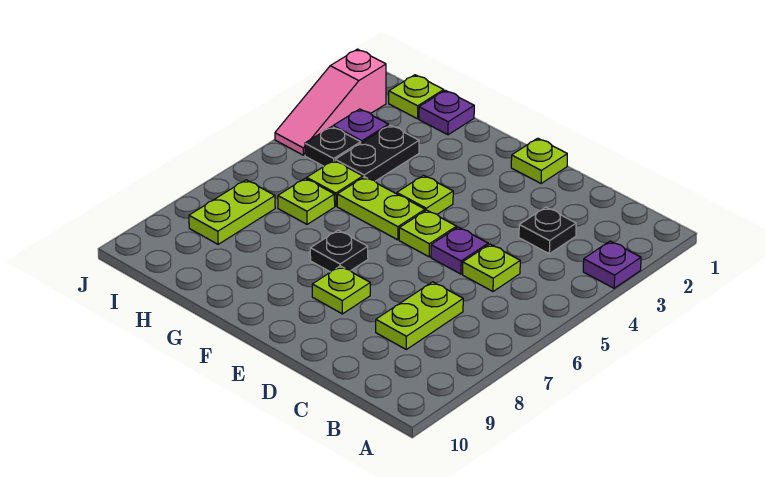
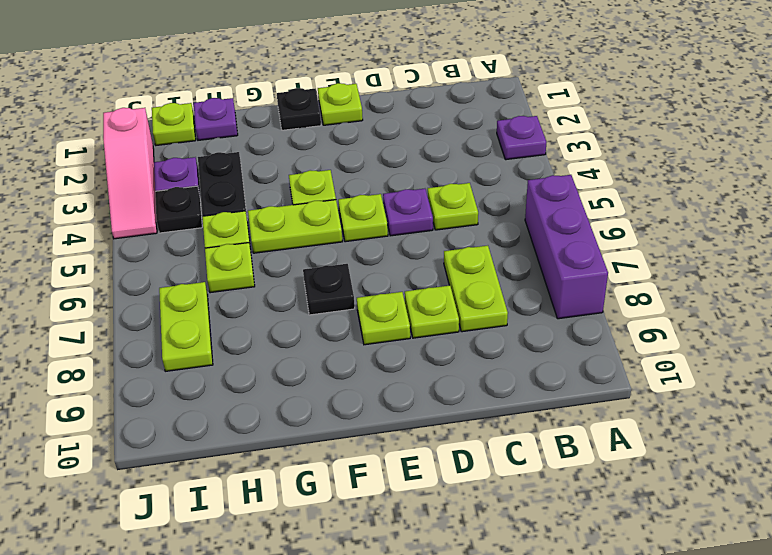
none -> purple 1x3 brick [525,175,608,319]
black 1x1 plate [519,207,576,254] -> black 1x1 plate moved to [277,88,321,130]
none -> lime 1x1 plate [405,285,459,338]

